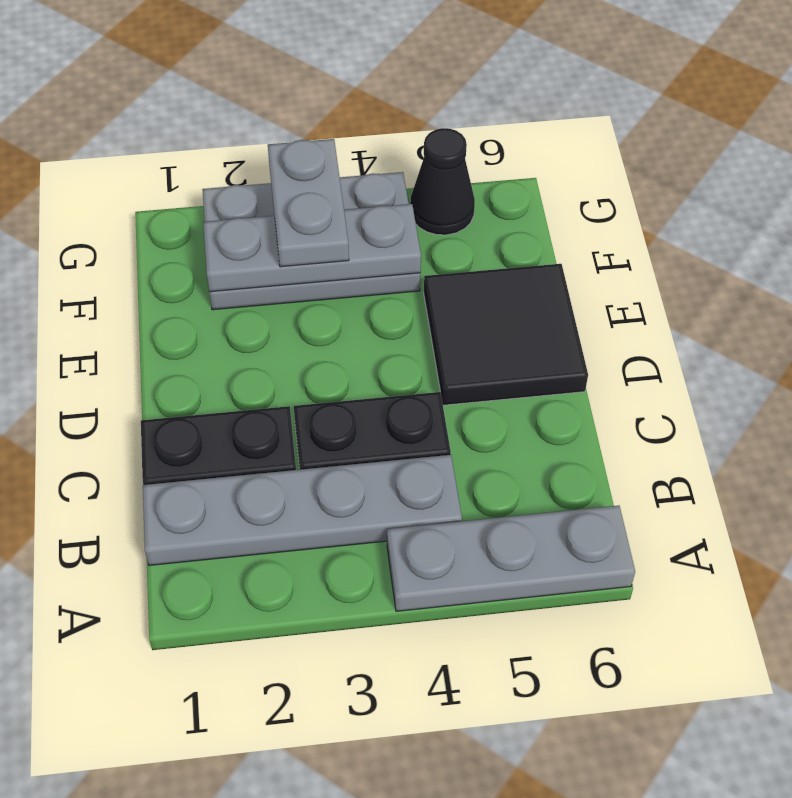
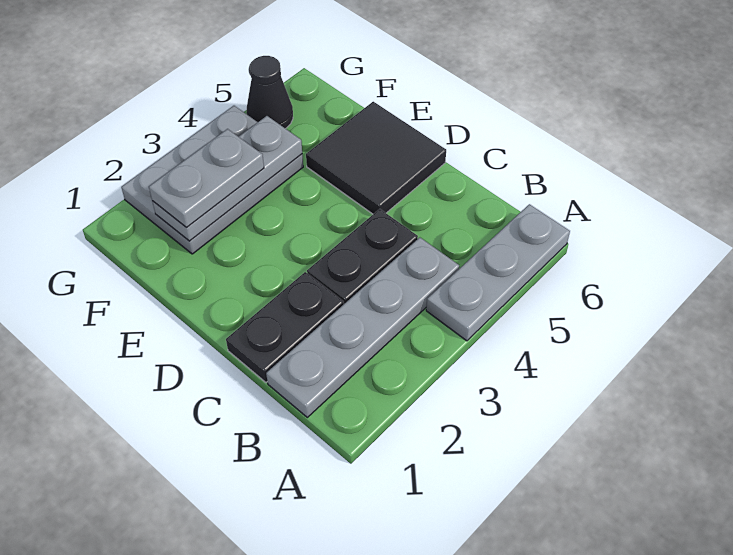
grey 1x2 plate [268,139,349,267] -> grey 1x2 plate turned to [149,129,264,227]

